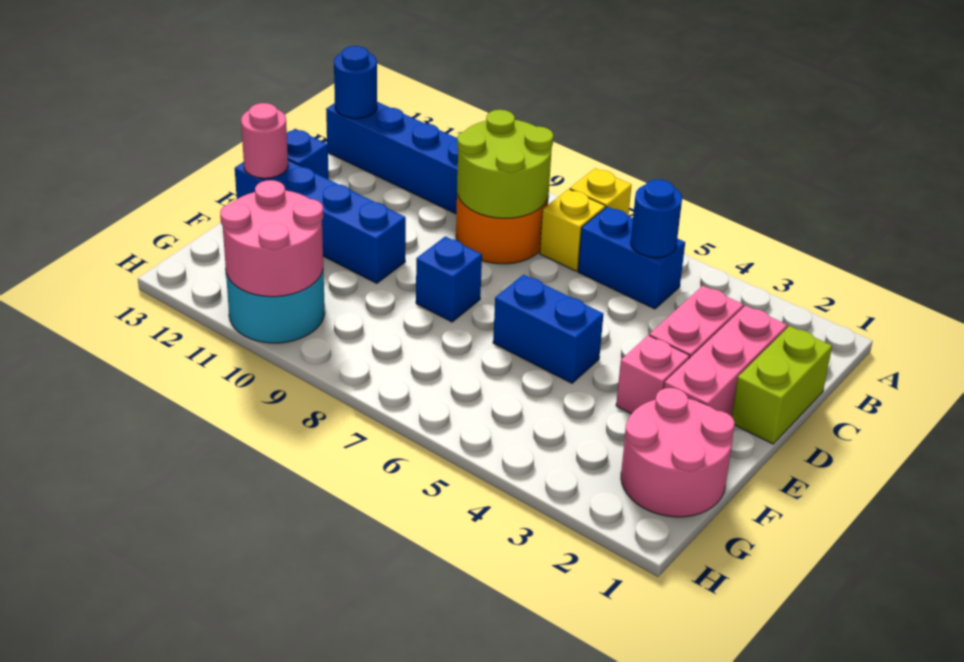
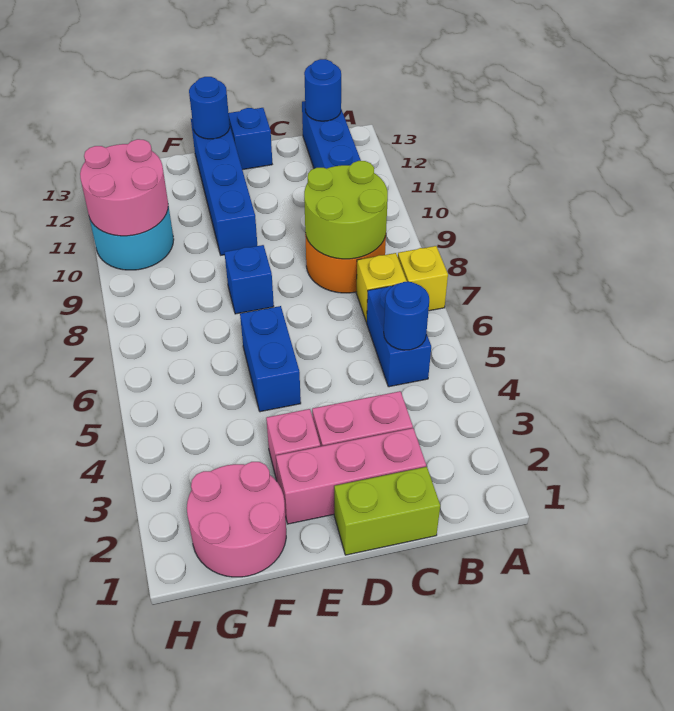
pink 1x1 round brick [241,103,288,178] -> blue 1x1 round brick [189,77,230,139]

